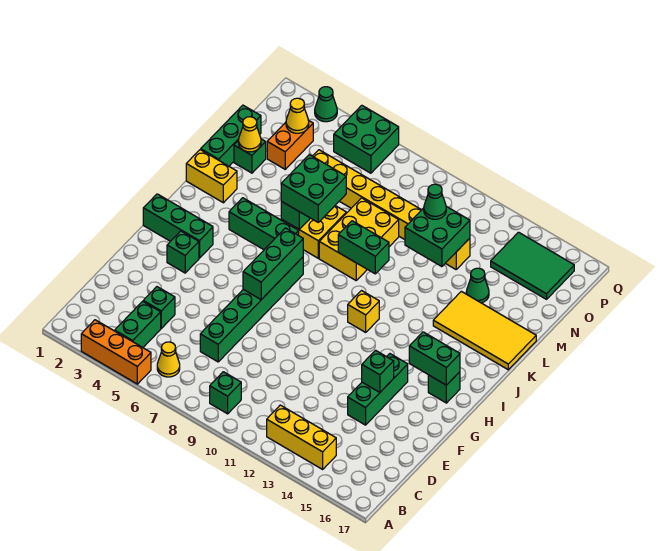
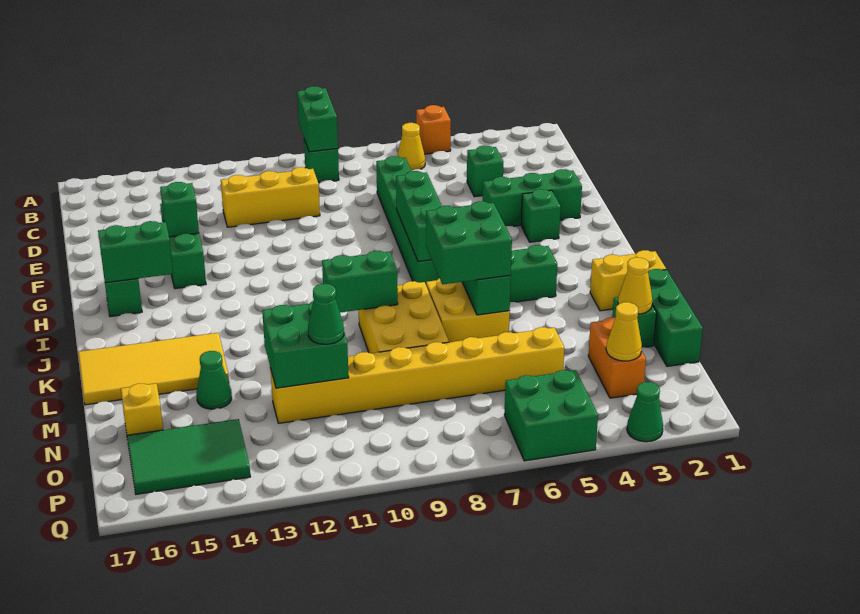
orange 1x3 brick [81,320,151,384] -> orange 1x1 brick [416,105,451,154]
green 1x2 brick [115,301,161,347] -> green 1x2 brick moved to [297,86,338,152]
yellow 1x3 brick [267,405,336,469] -> yellow 1x3 brick moved to [221,167,320,227]
green 1x3 brick [143,194,213,258] -> green 1x3 brick moved to [483,169,582,226]
yellow 1x1 brick [348,291,379,332] -> yellow 1x1 brick moved to [121,383,163,435]

